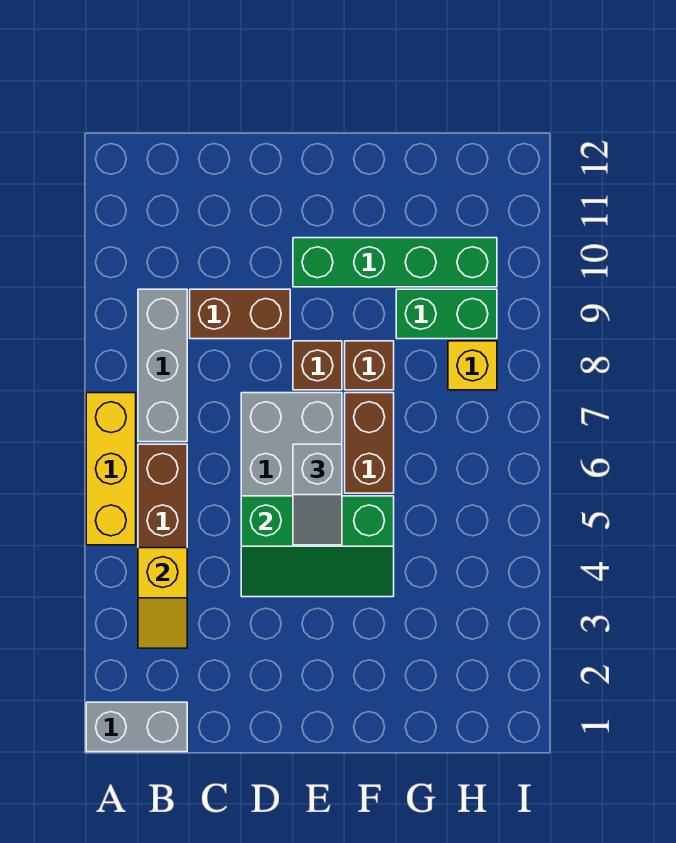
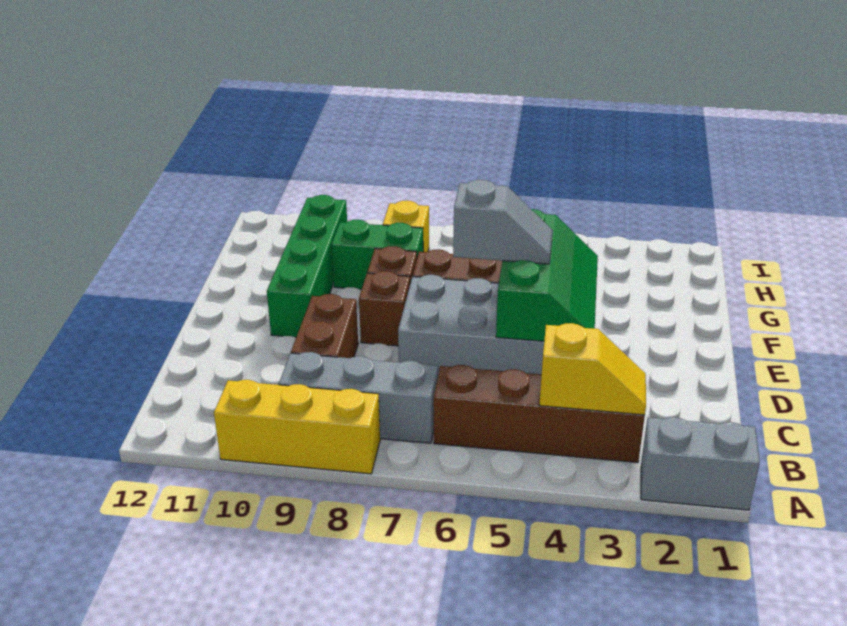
grey 1x2 brick [86,702,187,752] -> grey 1x2 brick turned to [641,417,760,510]
yellow 1x3 brick [86,393,136,545] -> yellow 1x3 brick moved to [214,380,380,474]
green 1x2 brick [396,289,497,339] -> green 1x2 brick turned to [332,220,423,289]

